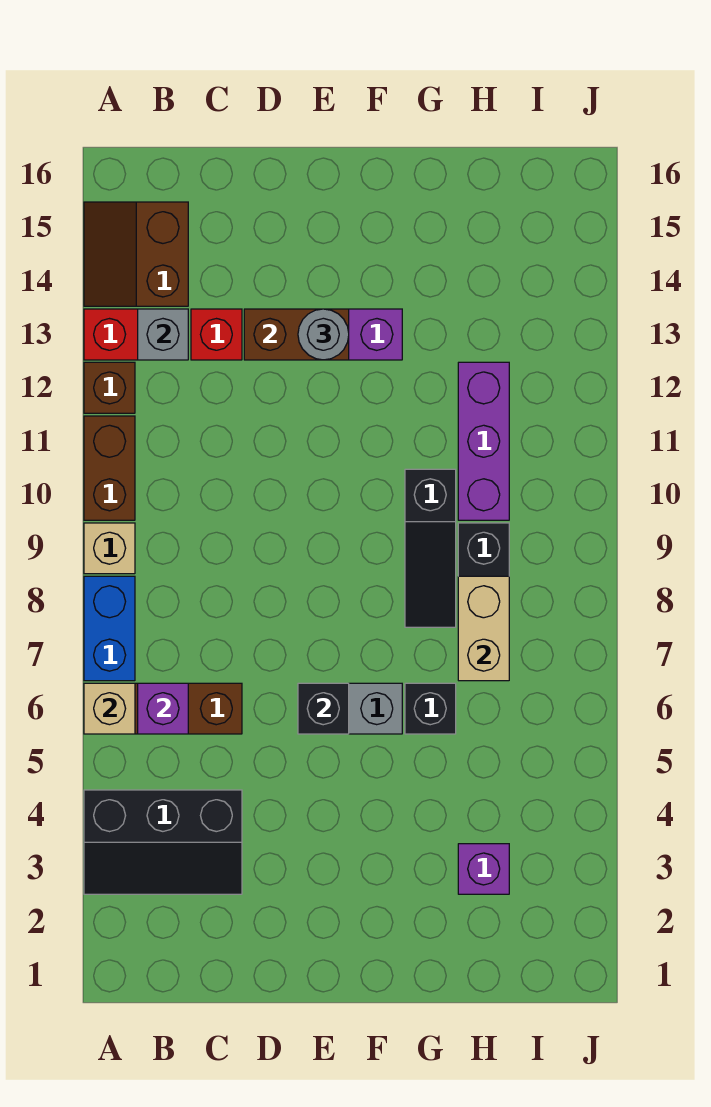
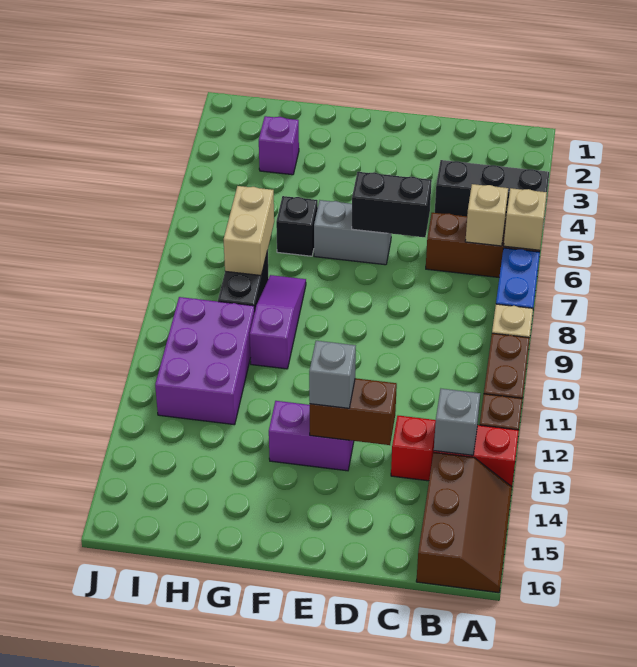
brown 2x2 slope [84,202,188,306] -> brown 2x3 slope [416,452,512,593]
purple 1x1 brick [138,683,188,734] -> tan 1x1 brick [465,184,508,246]
black 1x1 brick [298,683,349,734] -> black 1x2 brick [352,172,432,237]
grey 1x1 round brick [298,309,349,360] -> grey 1x1 brick [309,341,356,408]
black 1x3 slope [405,469,456,627] -> purple 1x3 slope [250,275,306,369]
purple 1x3 brick [458,362,509,520] -> purple 2x3 brick [155,297,255,425]

